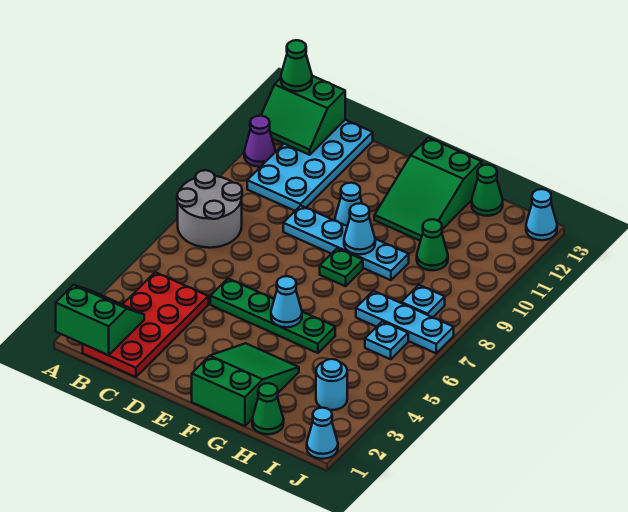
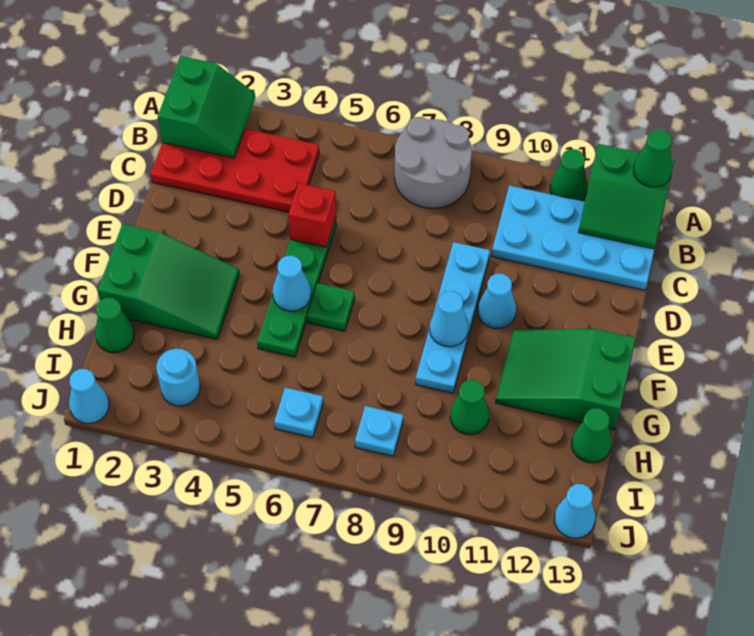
purple 1x1 cone [244,116,276,167] -> green 1x1 cone [550,149,588,201]
green 2x2 slope [261,76,345,155] -> green 2x2 slope turned to [579,144,674,249]
none -> red 1x1 brick [288,183,336,247]
green 1x1 plate [320,248,363,286] -> green 1x1 plate moved to [307,283,355,331]
cyan 1x3 plate [356,291,454,353] -> none

